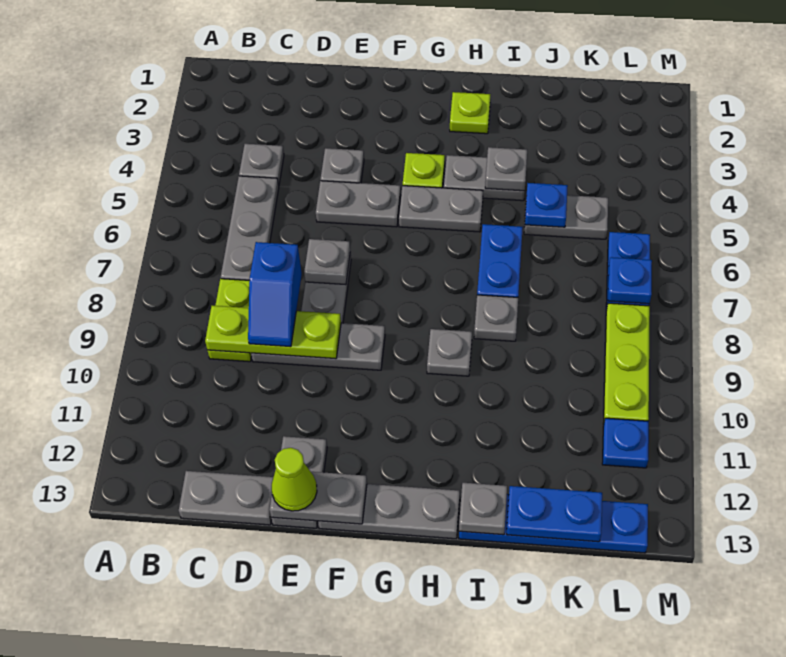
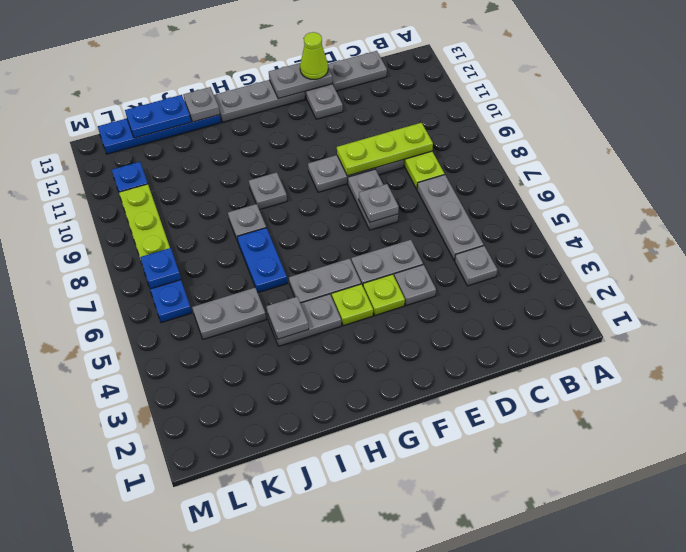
blue 1x2 slope [248,242,302,347] -> none
lime 1x1 plate [450,92,490,134] -> lime 1x1 plate moved to [363,274,405,315]
blue 1x1 plate [525,183,568,227] -> none

